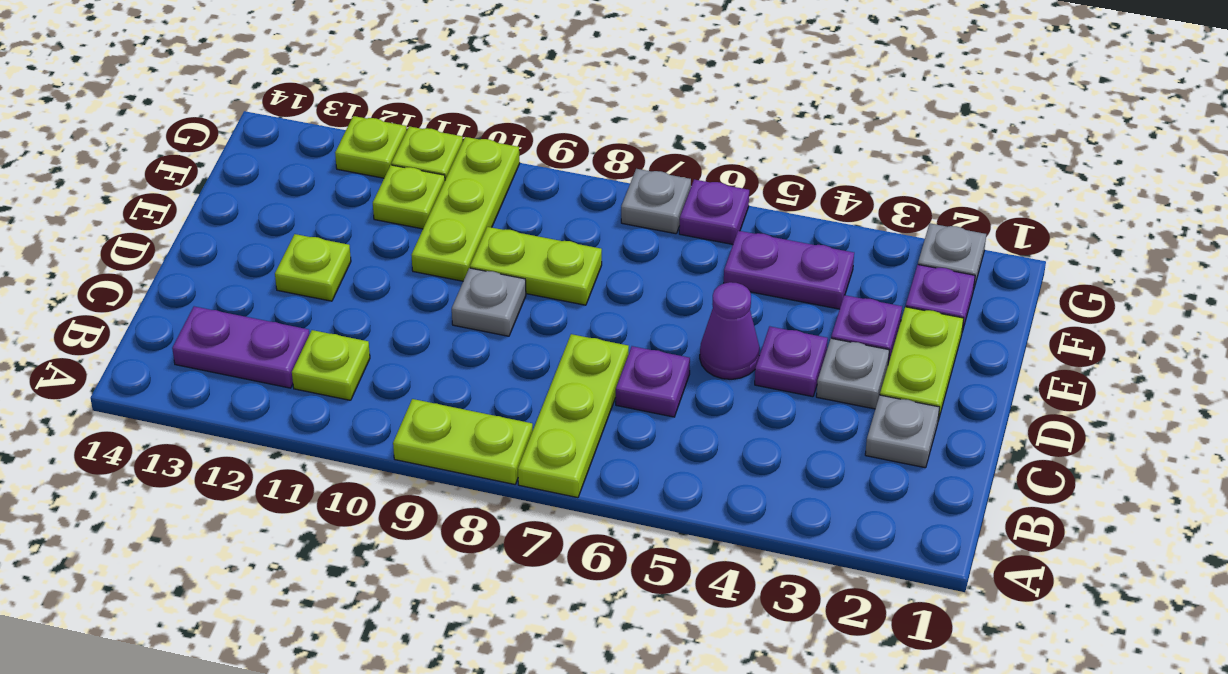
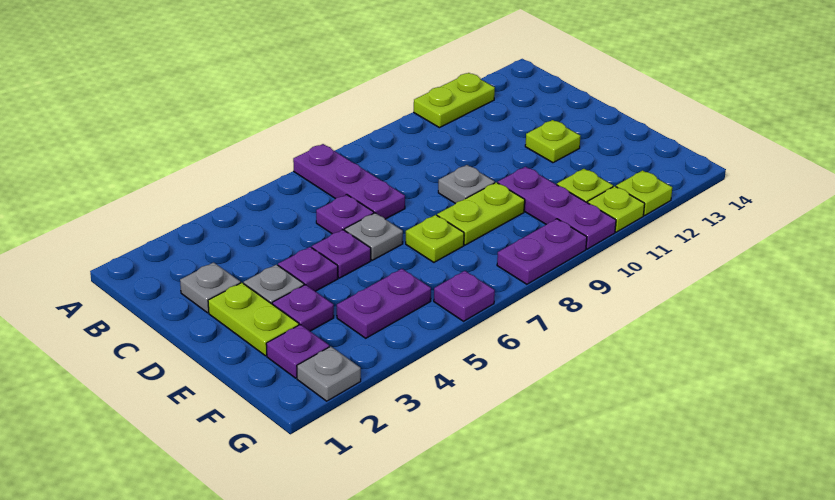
lime 1x3 plate [518,334,629,498] -> purple 1x3 plate [293,144,405,219]
lime 1x2 plate [393,399,533,484] -> lime 1x2 plate moved to [414,73,495,128]
lime 1x1 plate [292,330,370,400] -> lime 1x1 plate moved to [406,215,464,262]
purple 1x2 plate [172,306,309,388] -> purple 1x2 plate moved to [497,219,587,284]
purple 1x1 cone [700,282,760,379] -> purple 1x1 plate [312,230,371,278]
lime 1x3 plate [411,137,520,281] -> purple 1x3 plate [498,167,616,249]
grey 1x1 plate [621,169,691,234] -> grey 1x1 plate moved to [345,213,403,260]

